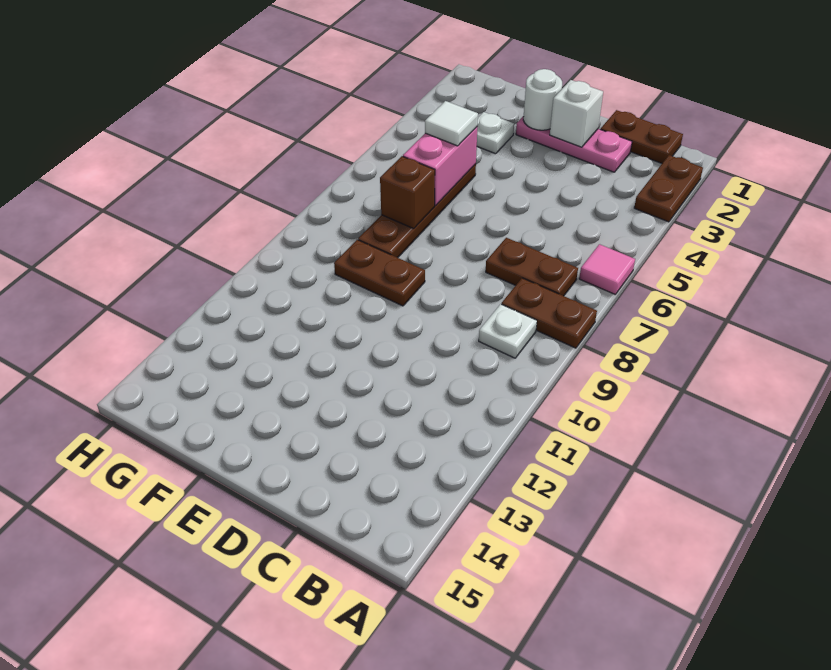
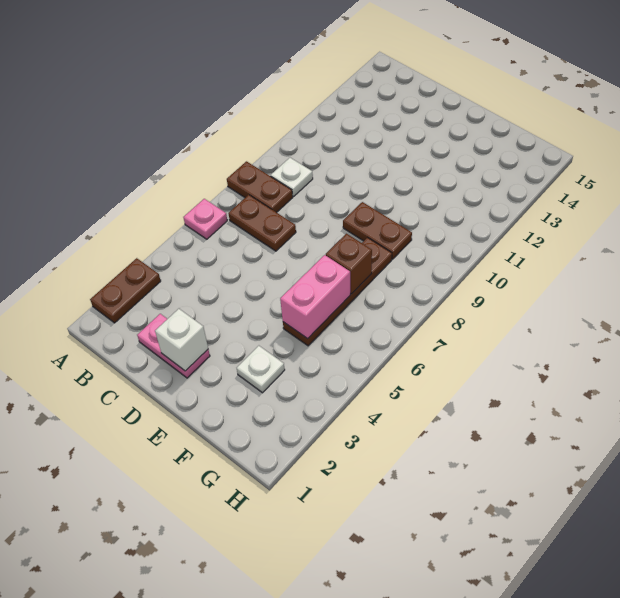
pink 1x1 tile [579,244,635,294] -> pink 1x1 plate [183,199,227,239]
brown 1x2 plate [601,110,683,163] -> none
pink 1x3 plate [516,116,632,172] -> pink 1x2 plate [137,314,210,378]
white 1x1 round brick [523,69,562,130] -> none
white 1x1 tile [425,101,478,146] -> none

